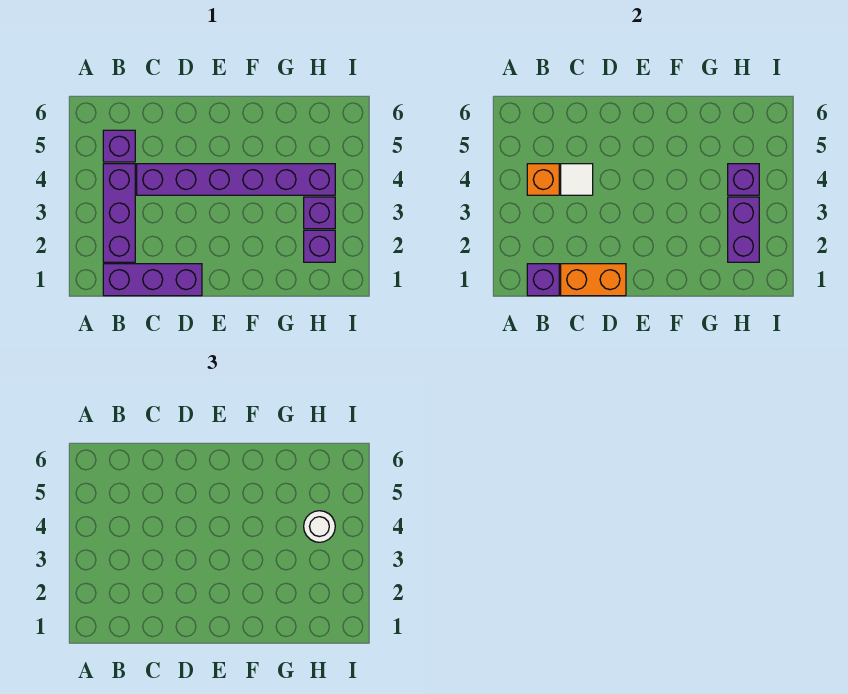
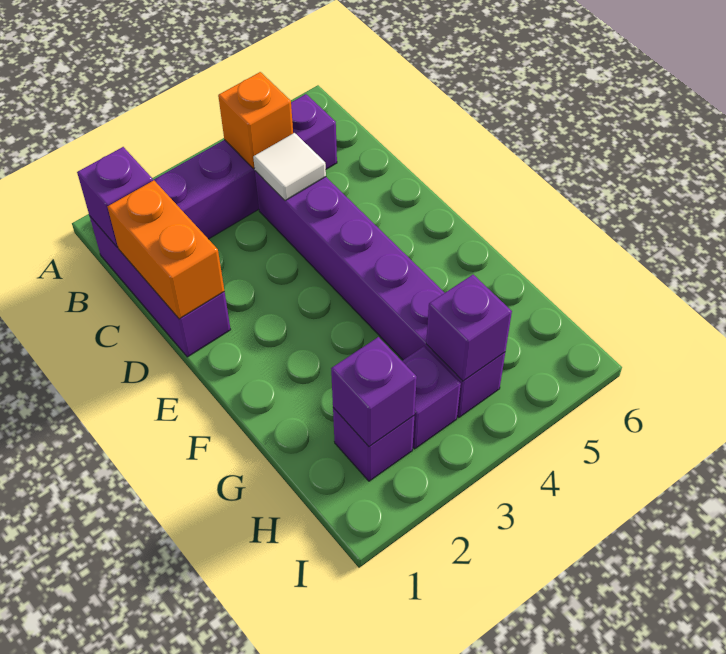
purple 1x2 brick [728,197,759,262] -> purple 1x1 brick [331,337,417,446]
white 1x1 round brick [304,511,335,542] -> none

